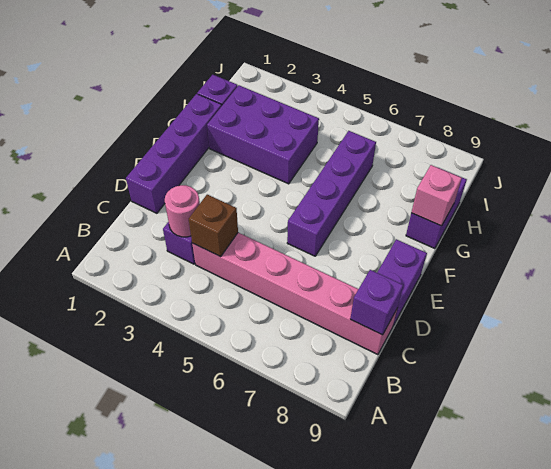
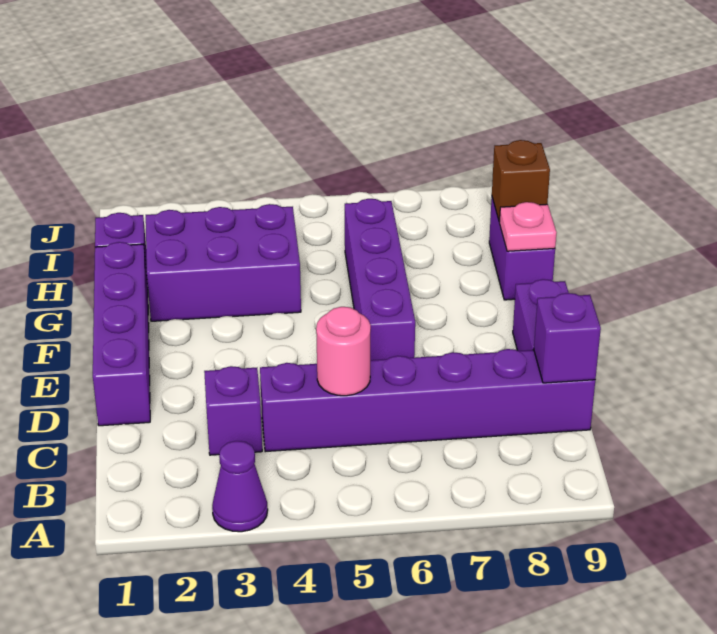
none -> purple 1x1 cone [212,441,268,532]
pink 1x1 round brick [165,185,200,237] -> pink 1x1 round brick moved to [316,307,371,396]
pink 1x6 brick [192,233,397,355] -> purple 1x6 brick [260,349,595,452]
brown 1x1 brick [189,195,238,257] -> brown 1x1 brick moved to [492,140,550,222]
pink 1x1 brick [411,165,462,226] -> pink 1x1 plate [499,202,557,251]

